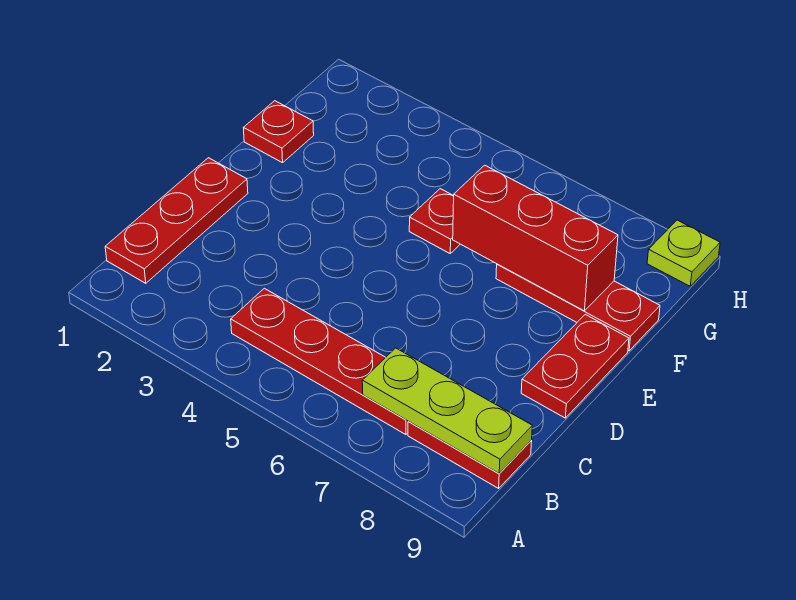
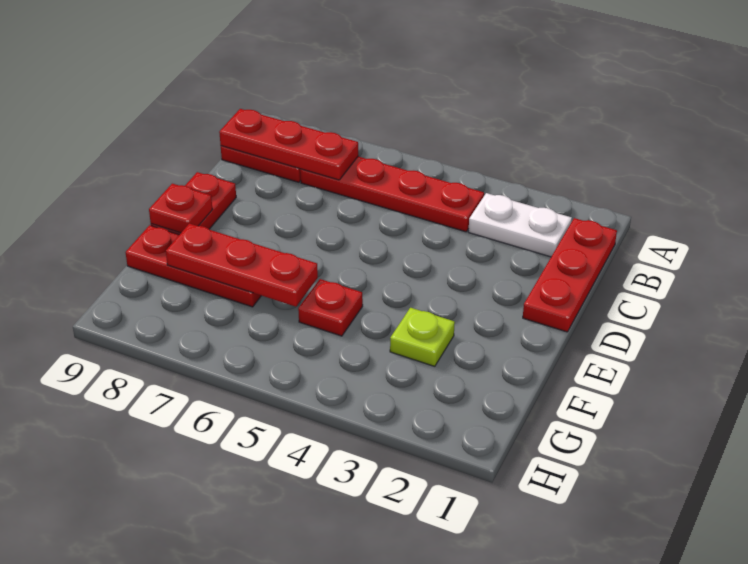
none -> white 1x2 plate [468,193,572,257]
lime 1x3 plate [362,348,532,474] -> red 1x3 plate [219,109,358,180]
red 1x1 plate [244,101,314,163] -> red 1x1 plate moved to [149,184,213,233]
red 1x3 brick [453,165,618,311] -> red 1x3 plate [166,224,318,307]
lime 1x1 plate [647,220,720,286] -> lime 1x1 plate moved to [390,308,455,366]

